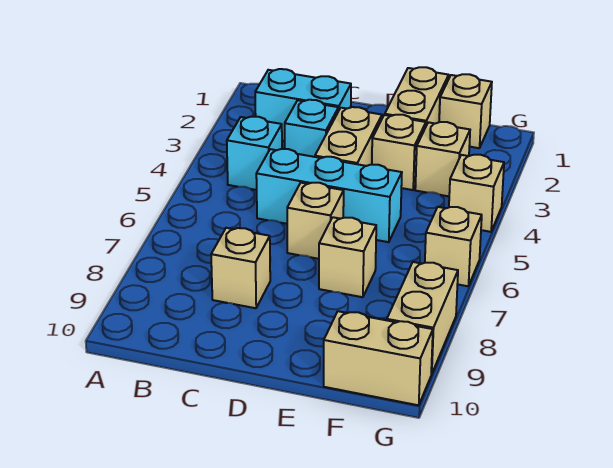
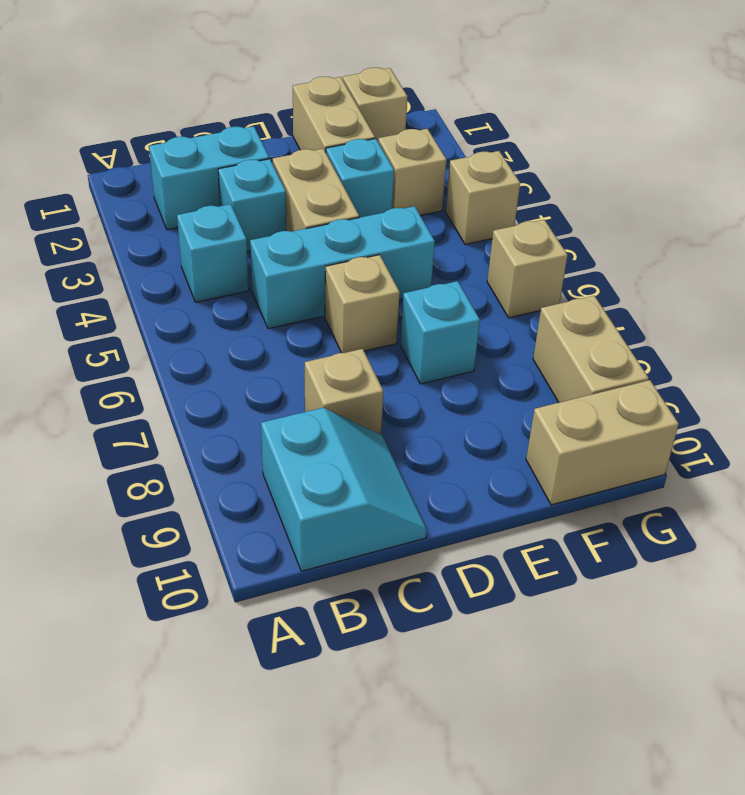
none -> cyan 2x2 slope [261,408,427,571]
tan 1x1 brick [372,115,426,190] -> cyan 1x1 brick [326,139,394,218]
tan 1x1 brick [319,217,376,297] -> cyan 1x1 brick [400,281,480,384]

